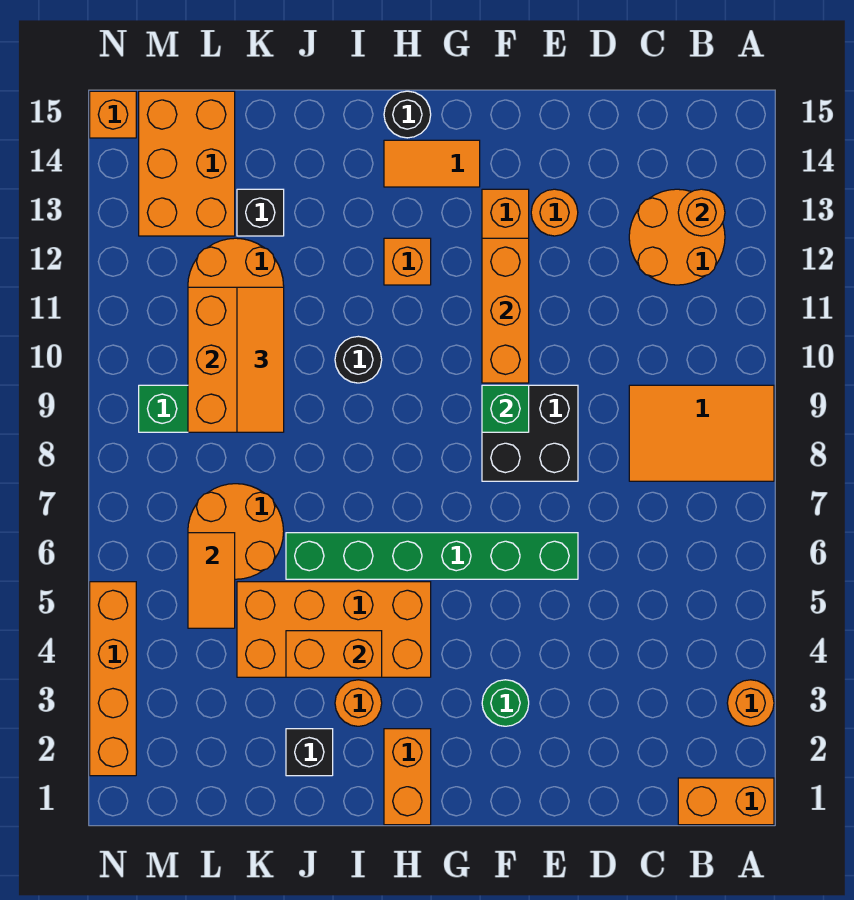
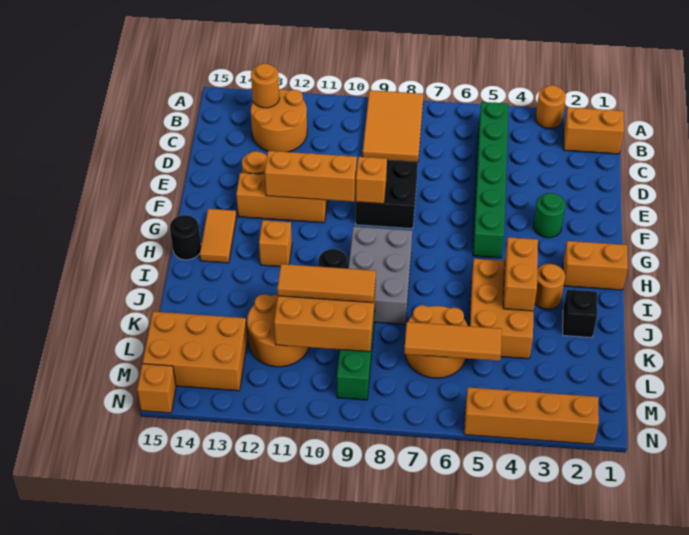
orange 1x2 brick [678,778,774,825] -> orange 1x2 brick turned to [564,107,624,154]
green 1x6 brick [286,533,578,579] -> green 1x6 brick moved to [473,102,508,258]
green 1x1 brick [482,385,529,432] -> orange 1x1 brick [356,157,387,204]
orange 2x4 brick [237,582,431,677] -> orange 2x3 brick [469,259,533,359]
none -> grey 2x3 brick [348,226,412,324]
black 1x1 brick [237,189,284,236] -> none
orange 1x2 tile [188,533,235,628] -> orange 1x3 tile [404,322,502,361]

